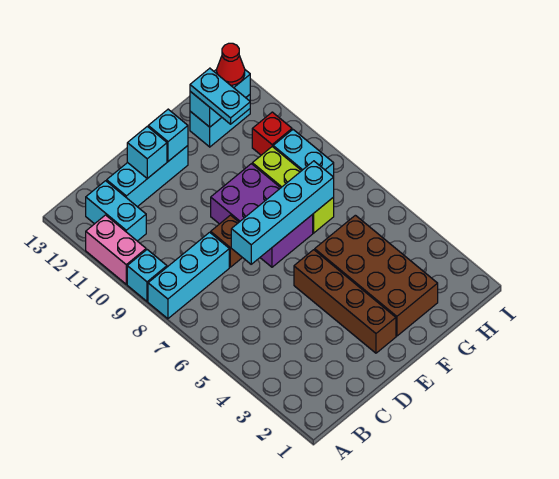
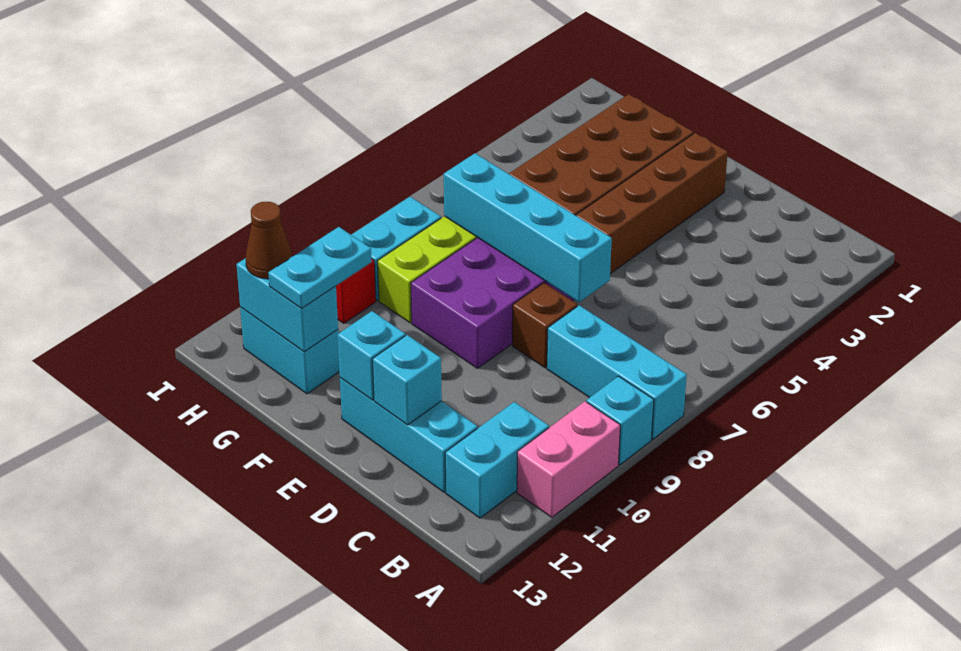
red 1x1 cone [217,43,245,85] -> brown 1x1 cone [246,202,292,279]

